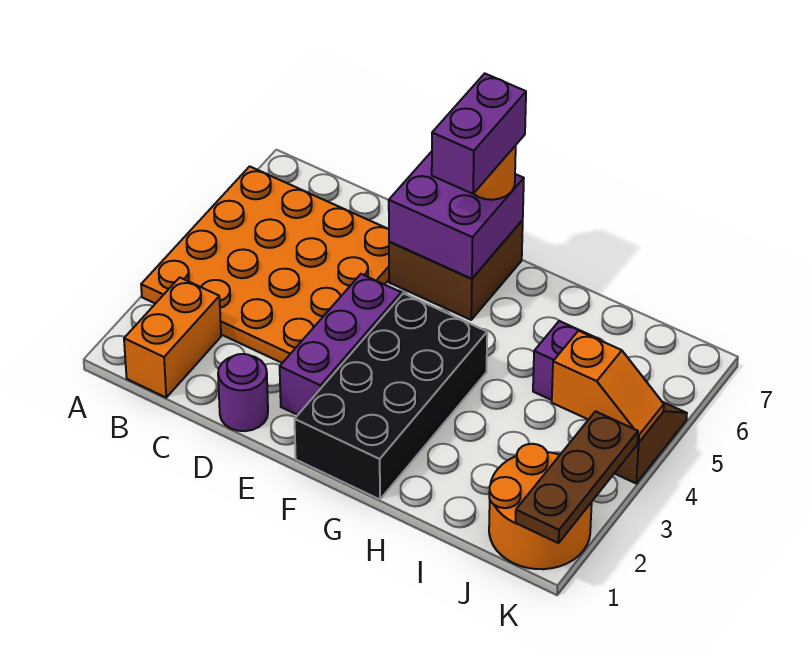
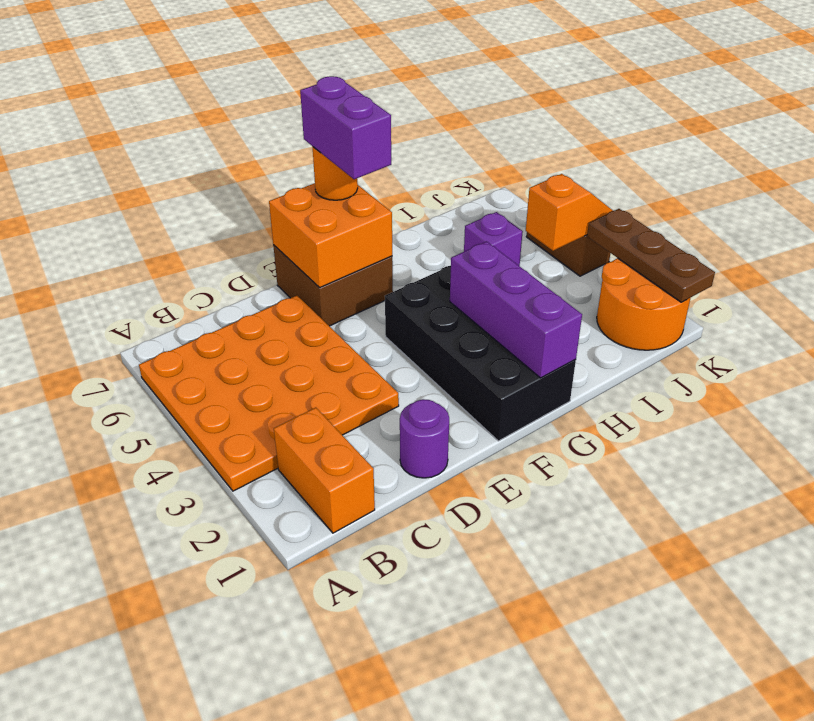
purple 1x3 brick [280,274,401,415] -> purple 1x3 brick moved to [450,242,582,378]
purple 2x2 brick [389,151,524,279] -> orange 2x2 brick [269,183,392,288]

